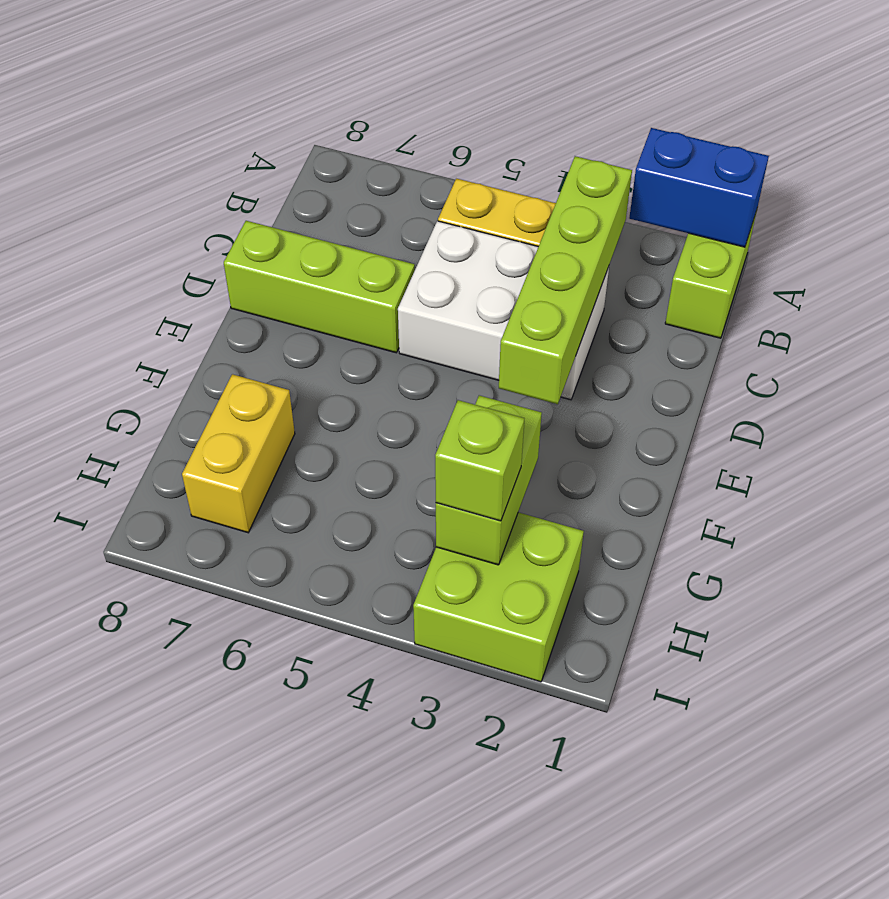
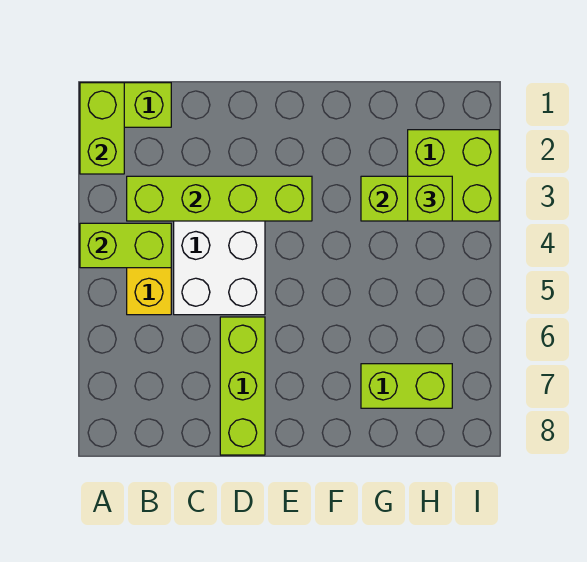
blue 1x2 brick [629,128,769,247] -> lime 1x2 brick [80,83,124,174]
none -> lime 1x2 brick [80,223,171,268]
yellow 1x2 brick [182,374,295,533] -> lime 1x2 brick [361,364,452,408]

